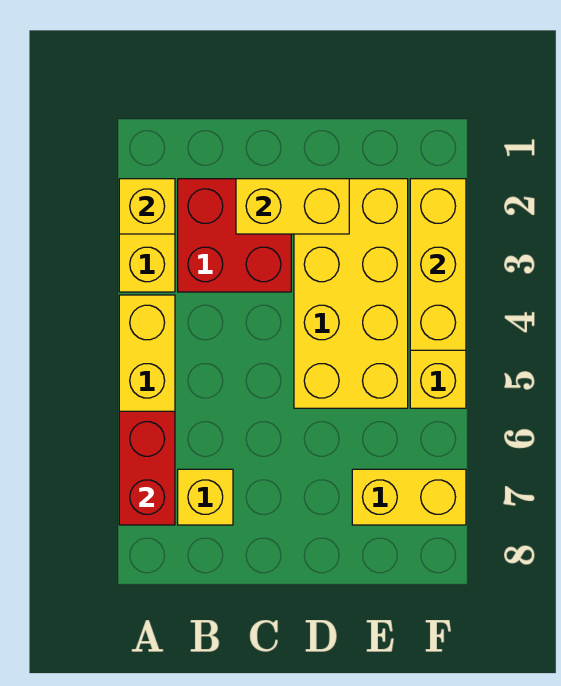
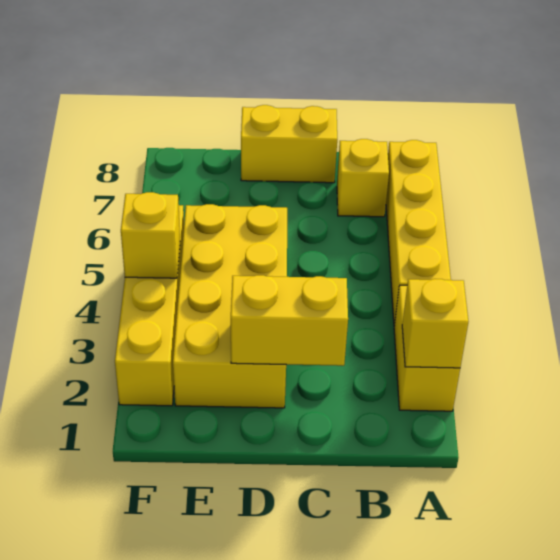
red 1x2 brick [119,411,175,525] -> none
red 2x2 brick [178,179,291,292] -> none
yellow 1x2 brick [352,469,466,525] -> yellow 1x2 brick moved to [241,105,337,183]
yellow 1x3 brick [410,179,466,350] -> yellow 1x1 brick [121,192,180,278]

